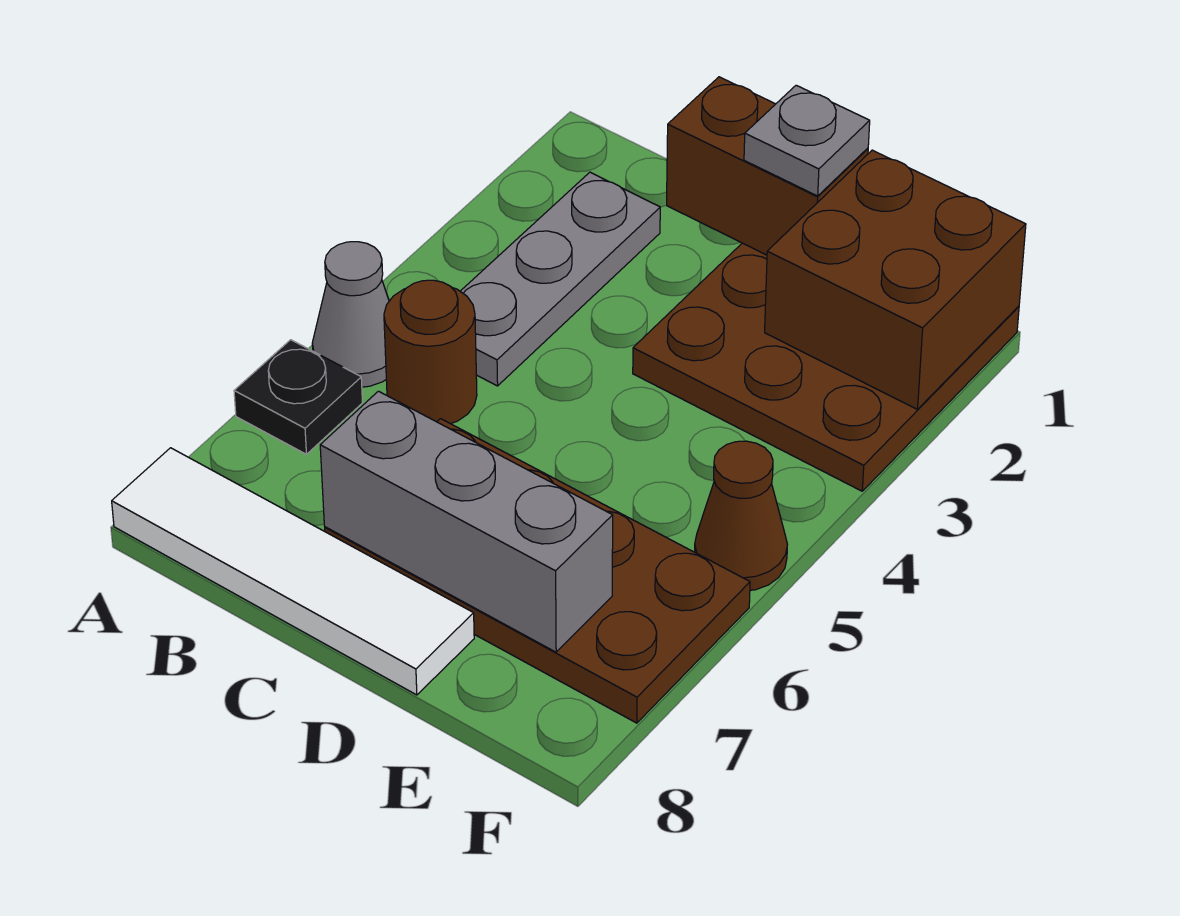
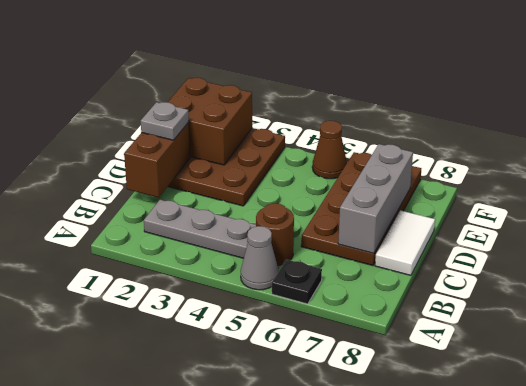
white 1x4 tile [112,448,474,695] -> white 1x2 tile [375,210,435,275]

